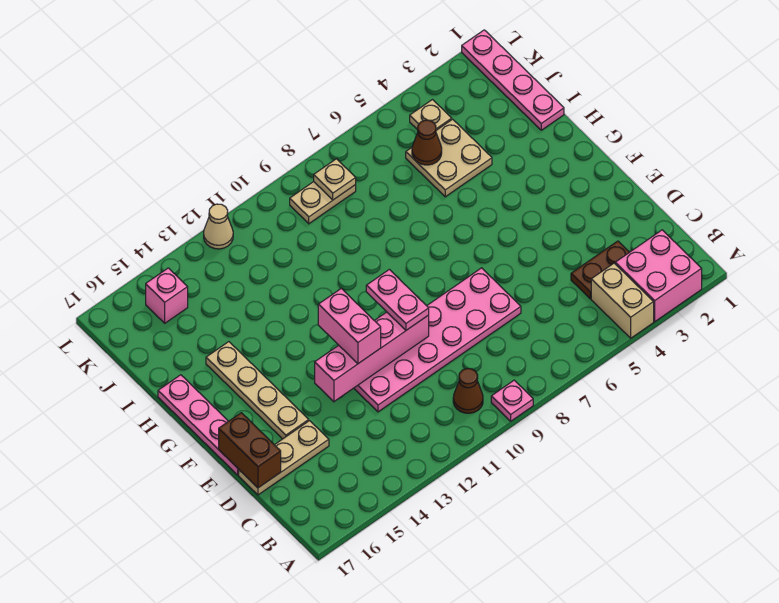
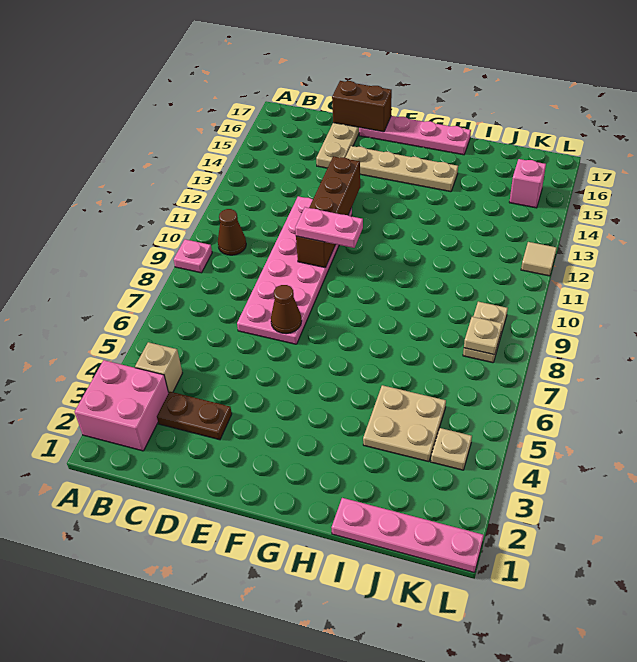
tan 1x2 brick [591,263,654,338] -> tan 1x1 brick [135,342,182,393]
brown 1x2 plate [571,241,629,299] -> brown 1x2 plate turned to [157,392,232,440]
pink 1x4 brick [315,312,429,402] -> brown 1x4 brick [296,156,360,268]
pink 1x2 brick [318,288,381,364] -> none
brown 1x1 cone [412,120,442,165] -> brown 1x1 cone moved to [271,285,302,334]
tan 1x1 cone [204,204,233,249] -> tan 1x1 tile [521,242,557,276]

